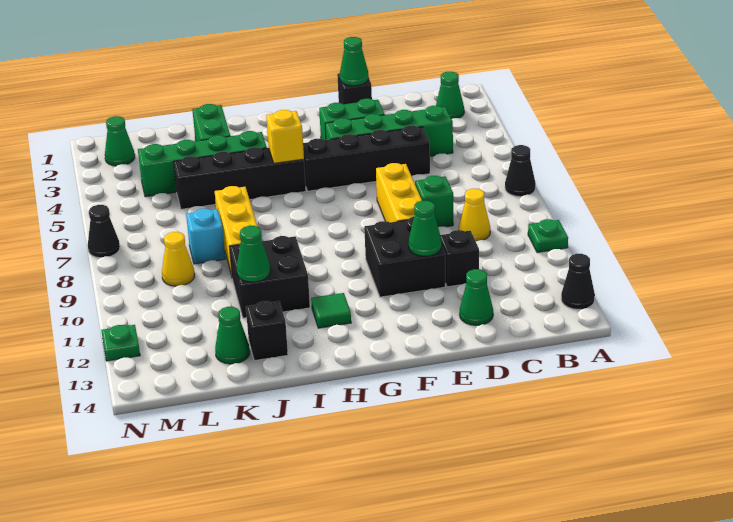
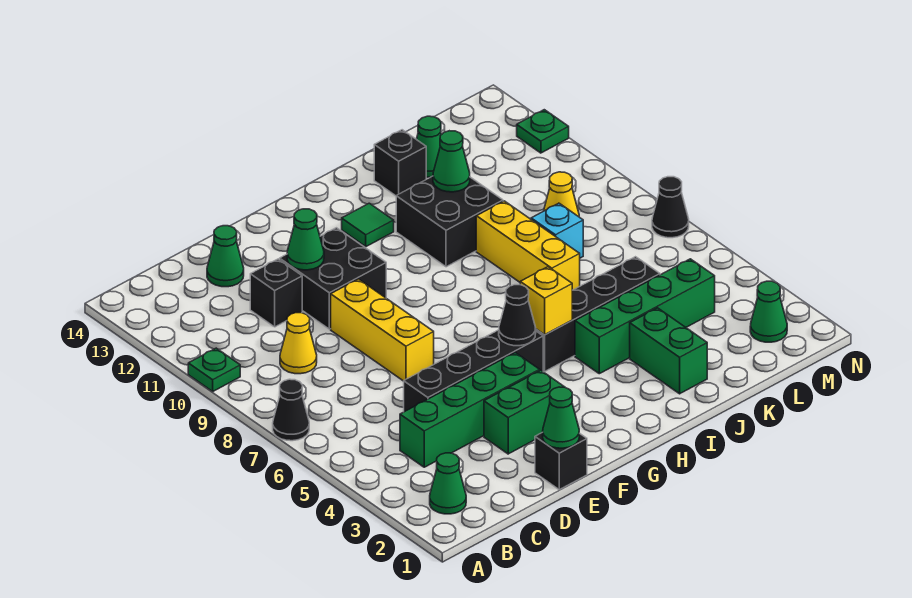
black 1x1 cone [561,254,595,309] -> black 1x1 cone moved to [499,285,536,346]
green 1x1 brick [415,176,453,227] -> none

